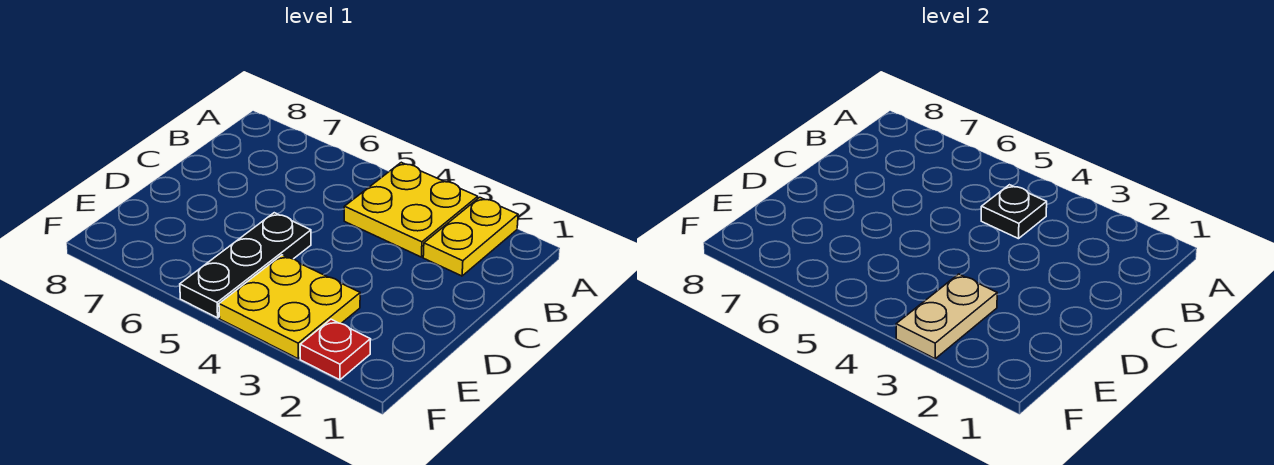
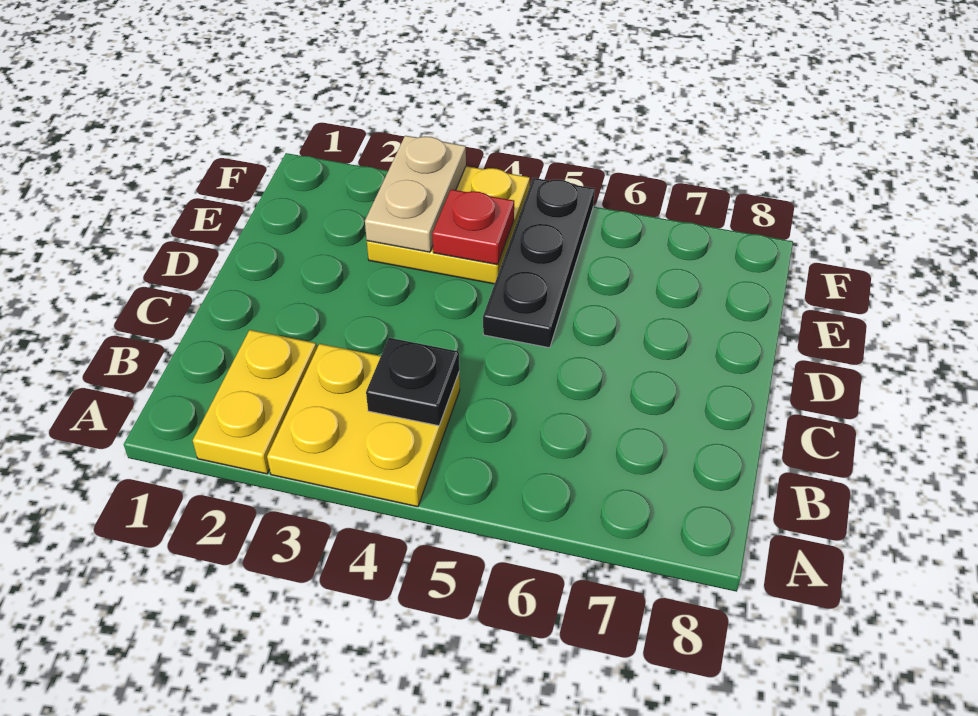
red 1x1 plate [300,319,370,380] -> red 1x1 plate moved to [432,189,514,265]

